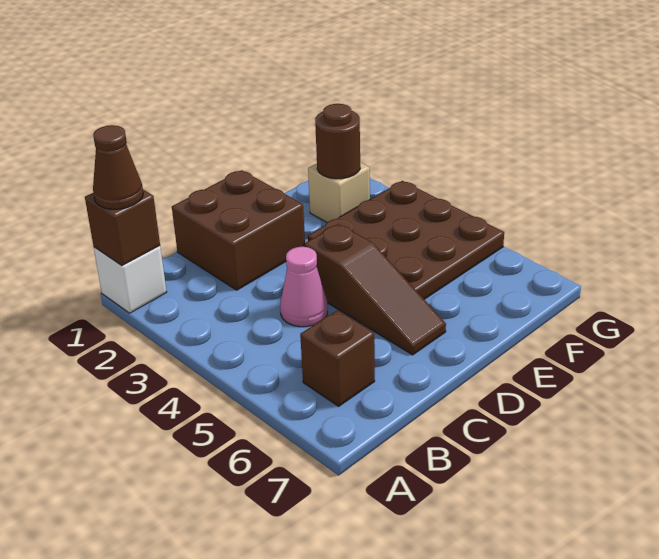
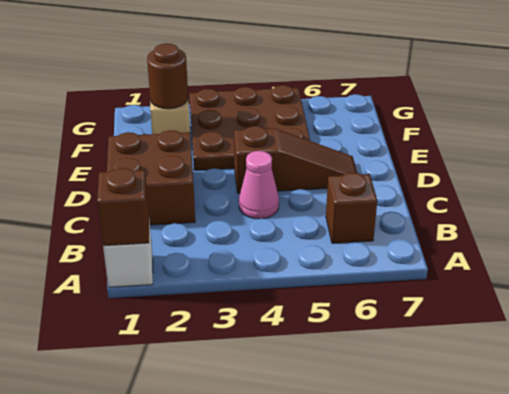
brown 1x1 cone [93,125,143,209] -> none

